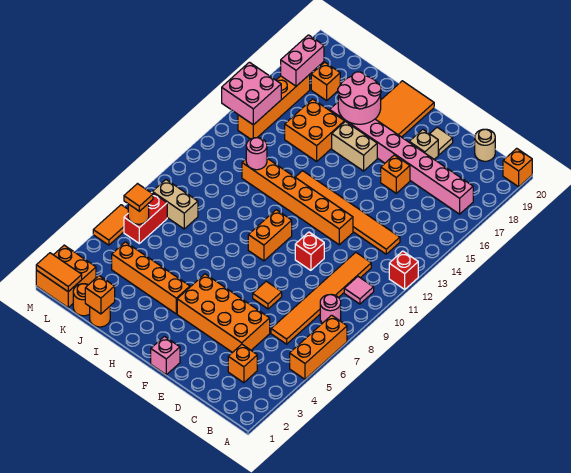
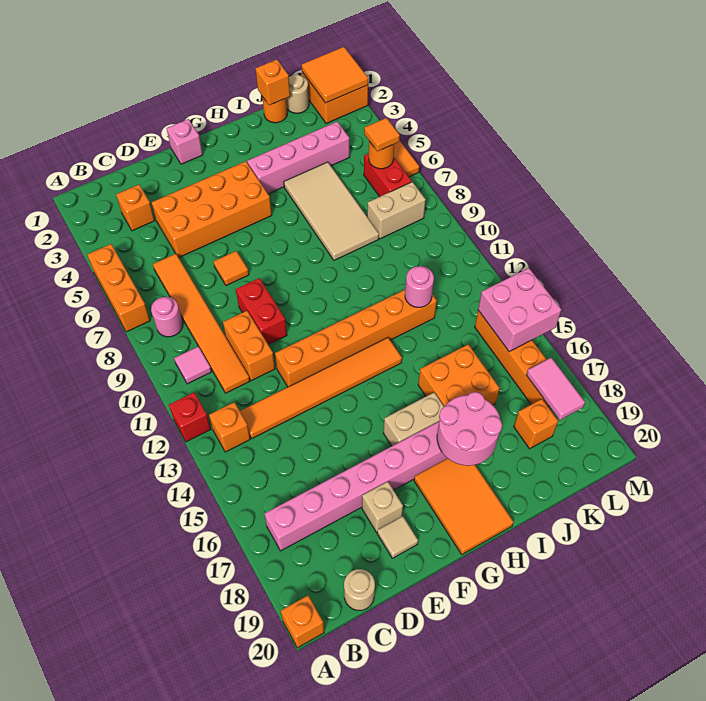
red 1x1 brick [295,232,324,270] -> red 1x2 brick [236,278,287,345]
orange 1x1 brick [381,155,410,193] -> orange 1x1 brick moved to [209,402,250,452]
orange 1x2 brick [248,210,292,261] -> orange 1x2 brick moved to [223,311,275,381]
orange 1x4 brick [112,242,190,314] -> pink 1x4 brick [247,122,350,194]
none -> tan 2x4 tile [284,162,379,260]
orange 1x1 round brick [73,284,90,316] -> tan 1x1 round brick [286,75,309,113]
orange 1x2 tile [36,253,82,292] -> orange 2x2 tile [302,47,368,103]
pink 1x2 brick [281,35,324,86] -> pink 1x2 tile [527,358,585,420]

